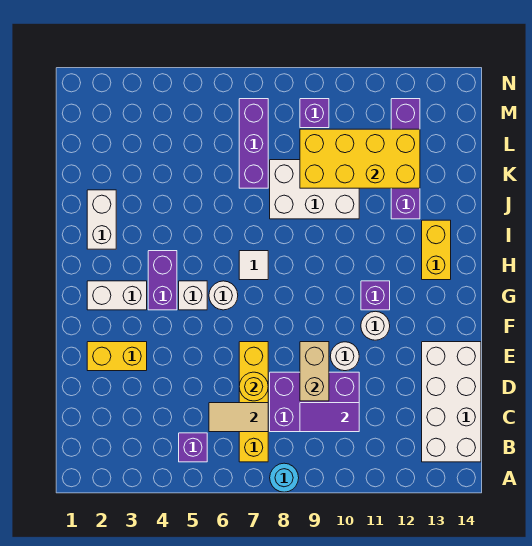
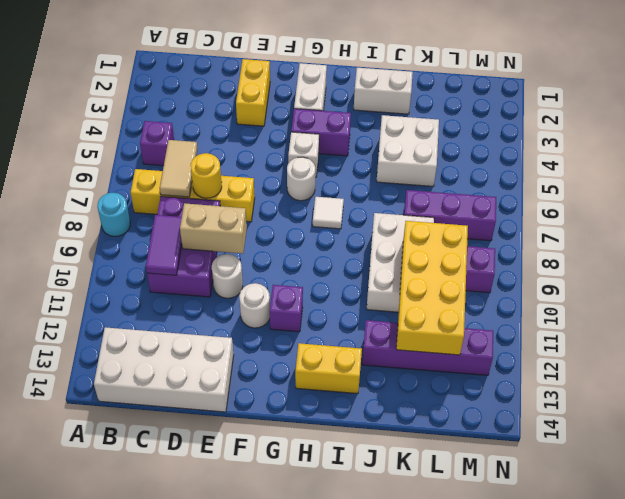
none -> white 2x2 brick [376,115,439,187]

